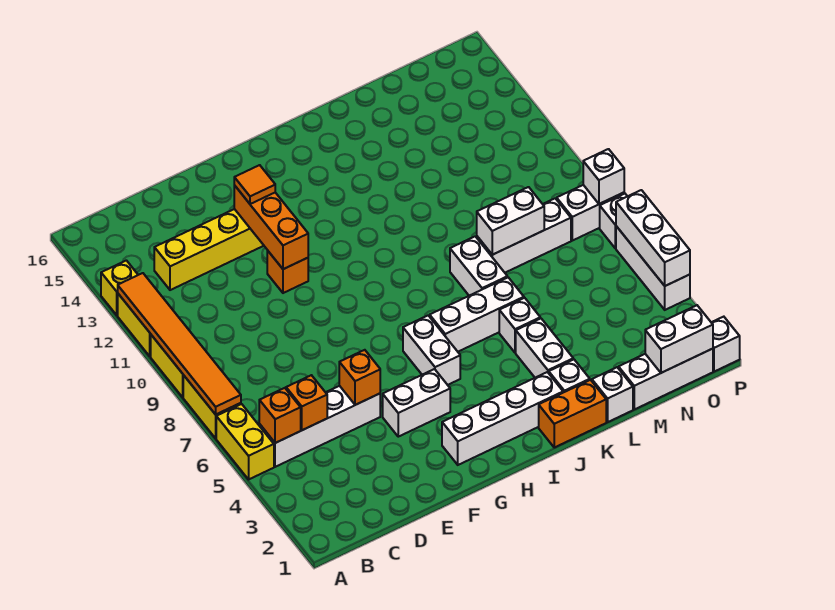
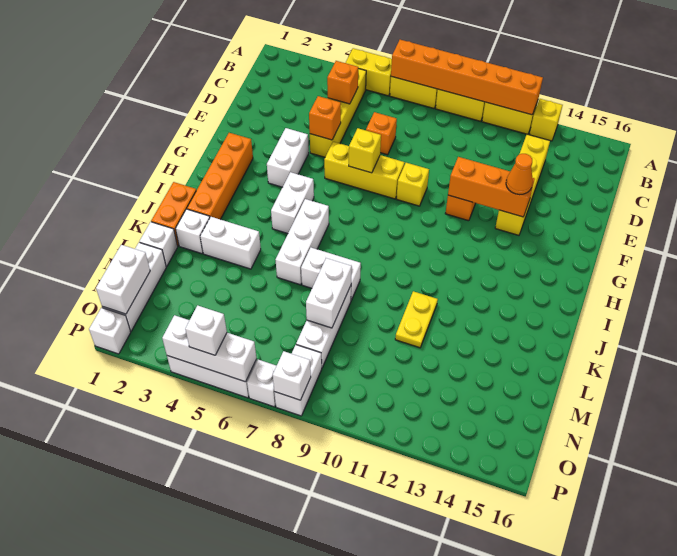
orange 1x6 tile [118,273,241,415] -> orange 1x6 brick [391,40,543,115]
white 1x4 brick [259,386,380,467] -> yellow 1x4 brick [310,69,366,157]
orange 1x1 brick [259,388,301,443] -> orange 1x1 brick moved to [366,112,397,155]
none -> yellow 1x3 brick [324,142,405,199]
none -> yellow 1x1 brick [349,128,381,173]
none -> yellow 1x1 brick [397,163,429,206]
orange 1x1 tile [234,165,275,204] -> orange 1x1 cone [506,154,533,195]
white 1x4 brick [442,372,563,465] -> orange 1x4 brick [187,133,253,219]
white 1x2 brick [403,316,460,385] -> white 1x2 brick turned to [271,172,314,234]
white 1x1 brick [499,298,540,353] -> white 1x1 brick moved to [185,305,227,355]
none -> yellow 1x2 plate [395,291,438,348]

